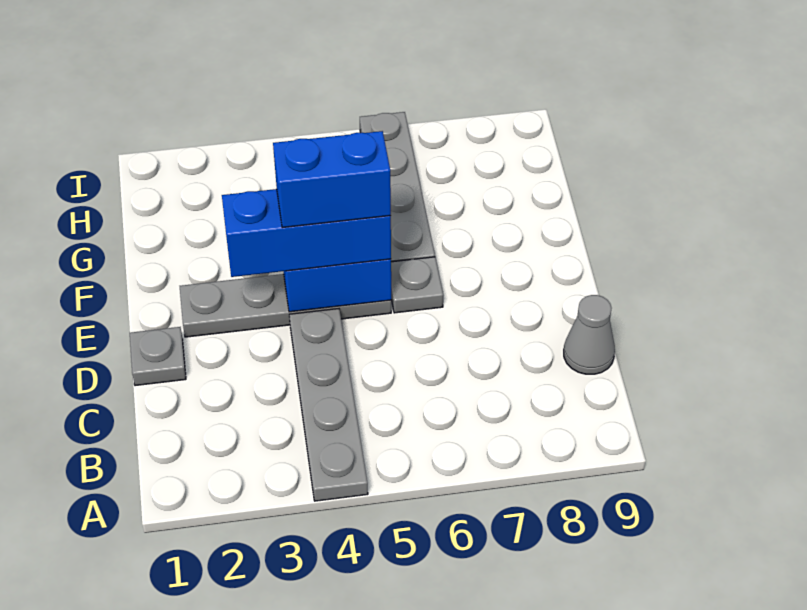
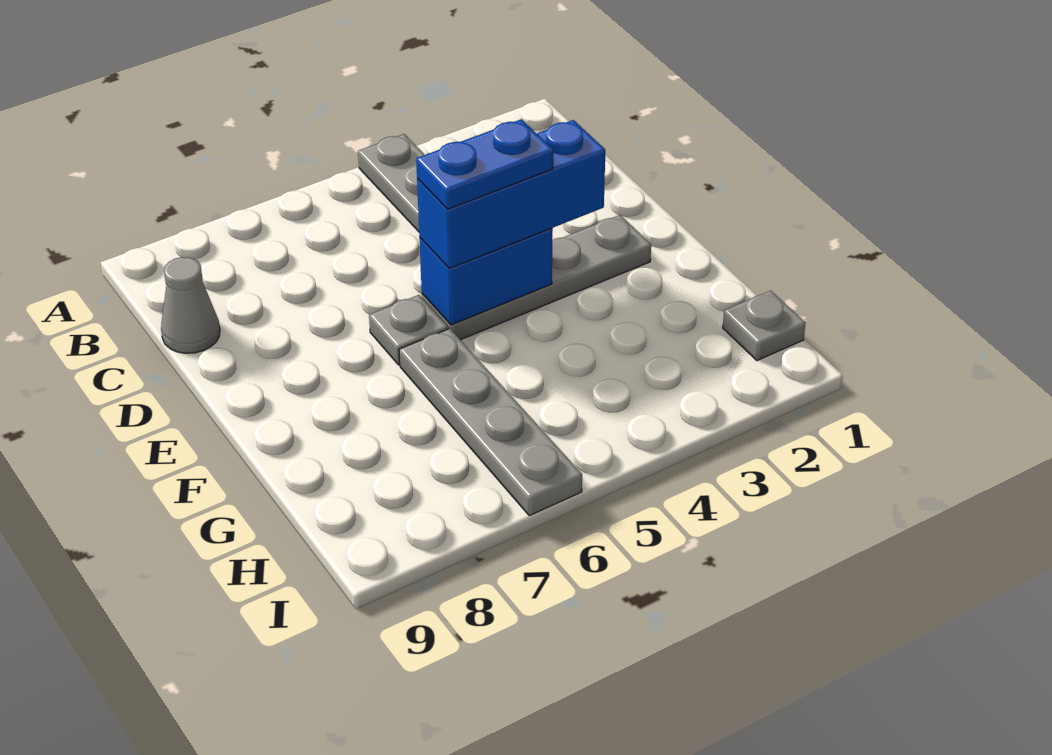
grey 1x1 plate [130,327,186,386] -> grey 1x1 plate moved to [723,291,805,361]
blue 1x2 brick [273,131,391,228] -> blue 1x2 plate [416,119,553,209]

